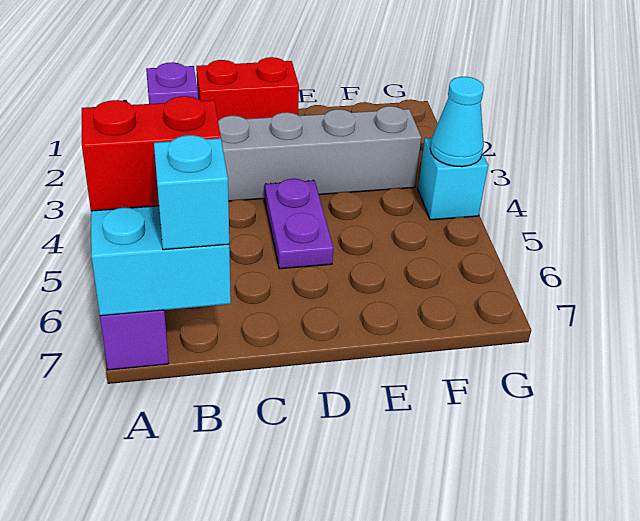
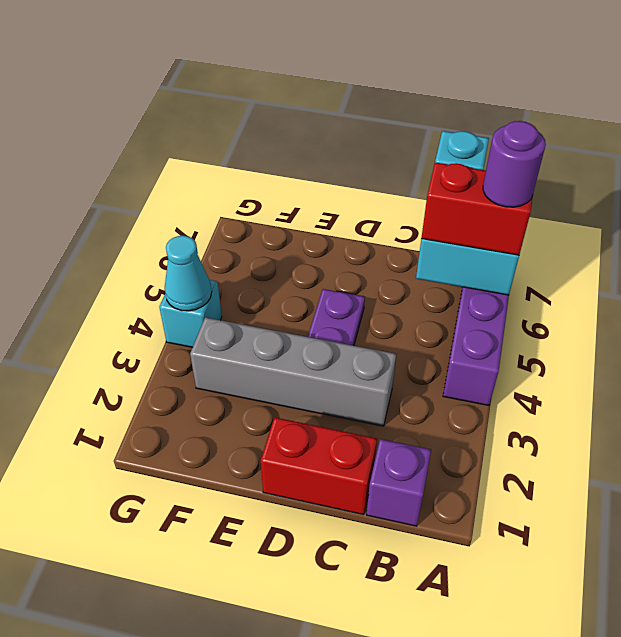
none -> purple 1x1 round brick [483,121,546,207]

